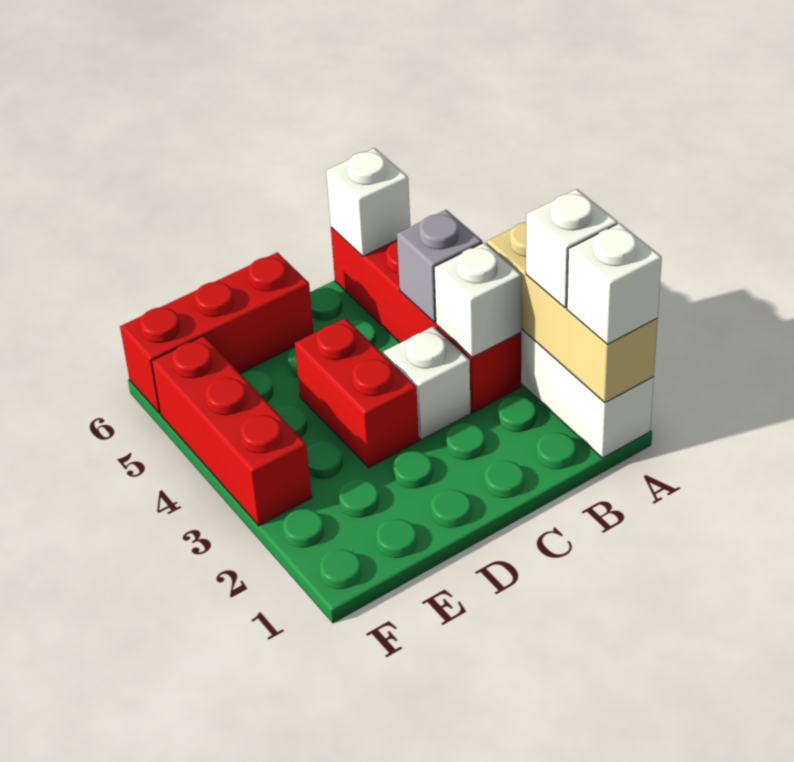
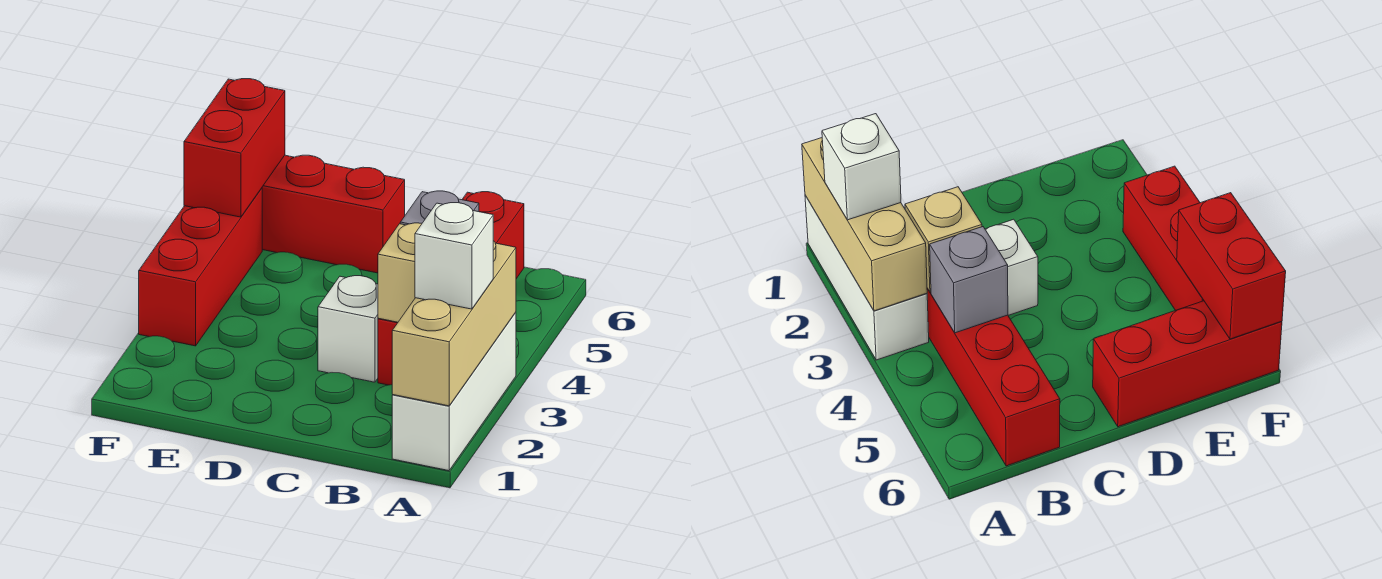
white 1x1 brick [567,223,662,344] -> none
white 1x1 brick [434,243,522,357] -> tan 1x1 brick [378,223,422,322]
white 1x1 brick [326,148,410,256] -> none
red 1x2 brick [295,318,419,468] -> red 1x2 brick moved to [184,79,285,217]

